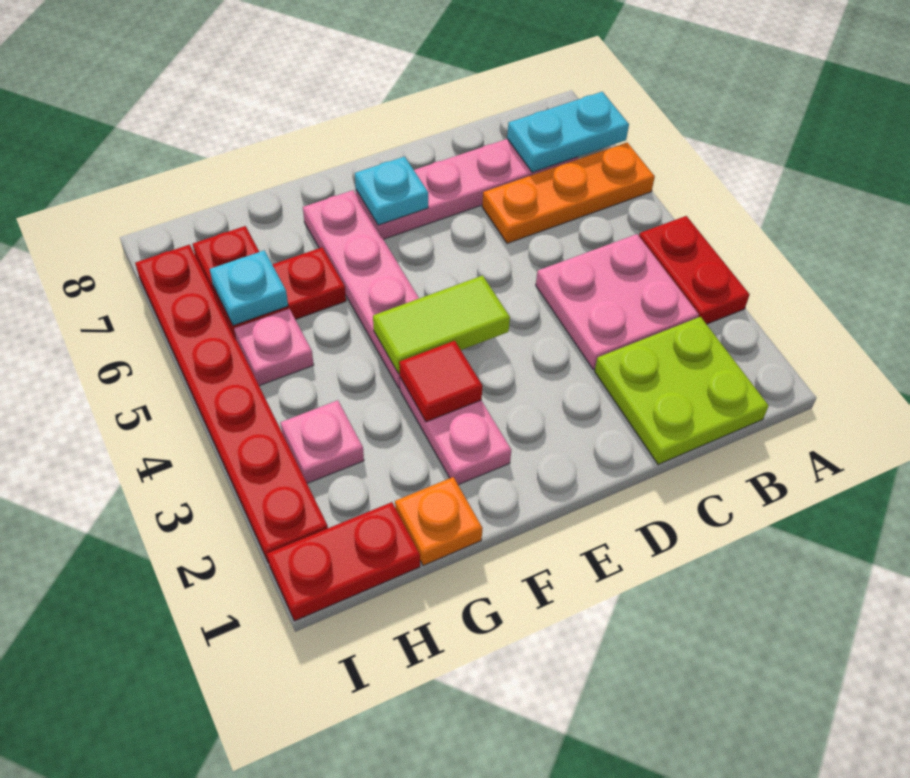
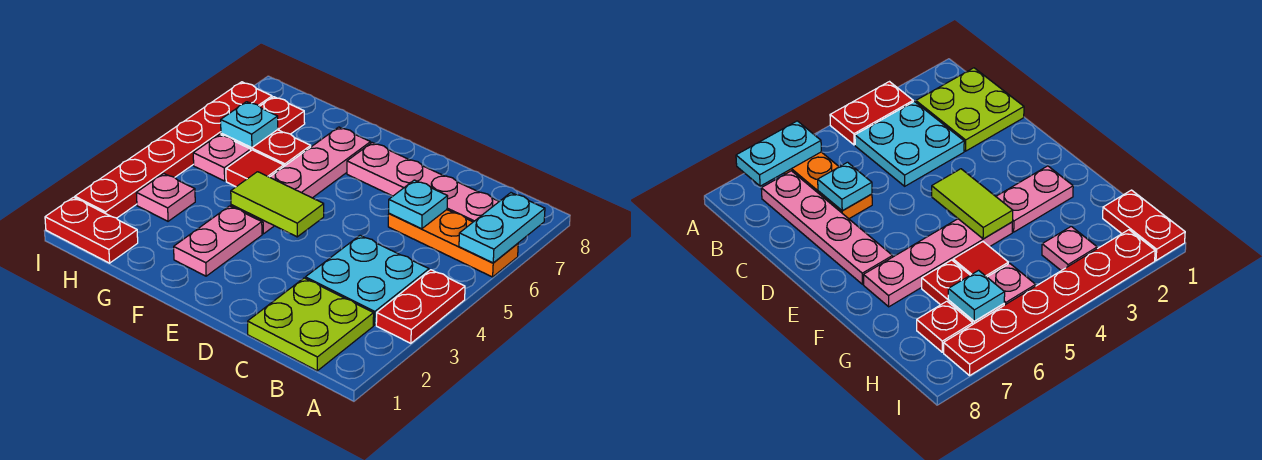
cyan 1x2 plate [507,92,629,172] -> cyan 1x2 plate turned to [459,193,545,263]
pink 2x2 plate [536,234,699,369] -> cyan 2x2 plate [305,235,429,325]
cyan 1x1 plate [355,157,428,225] -> cyan 1x1 plate moved to [389,180,448,229]
red 1x1 tile [399,341,482,422] -> red 1x1 tile moved to [226,150,284,187]
orange 1x1 plate [395,477,483,566] -> none

